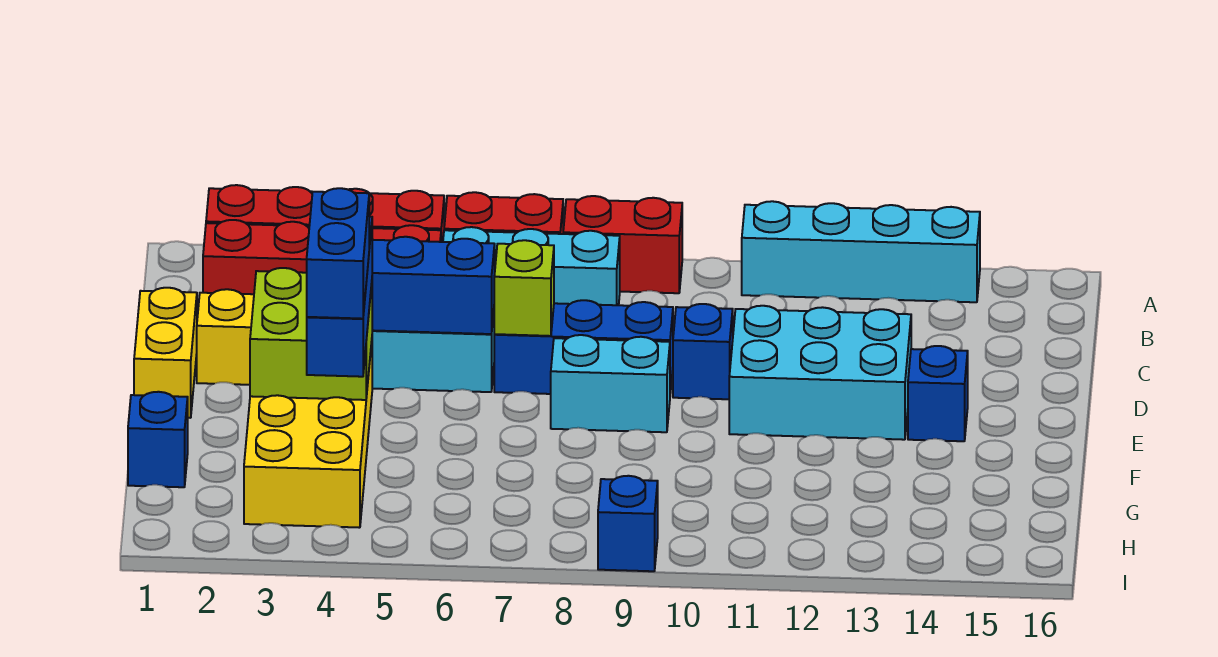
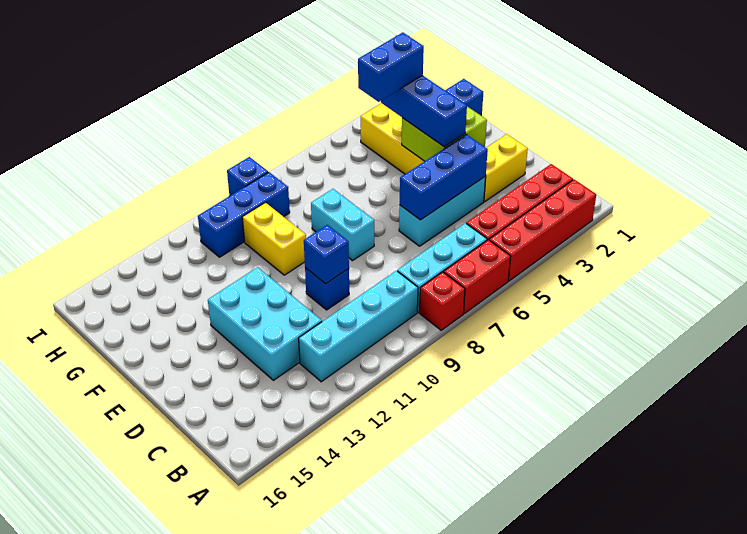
red 1x2 brick [563,196,682,293] -> red 1x1 brick [420,272,465,330]
cyan 1x4 brick [742,201,980,302] -> cyan 1x4 brick moved to [299,271,418,382]
yellow 1x2 brick [134,288,197,418] -> yellow 1x2 brick moved to [242,203,306,275]
blue 1x3 brick [494,300,673,394] -> blue 1x3 brick moved to [198,172,290,257]
lime 1x1 brick [494,240,554,336] -> none
cyan 2x3 brick [729,306,911,440] -> cyan 2x3 brick turned to [208,267,322,380]
cyan 1x2 brick [551,335,670,432] -> cyan 1x2 brick turned to [311,189,374,261]
blue 1x1 brick [908,346,968,441] -> blue 1x1 brick moved to [304,225,349,284]
blue 1x2 brick [307,188,369,319] -> blue 1x2 brick turned to [358,33,424,102]

